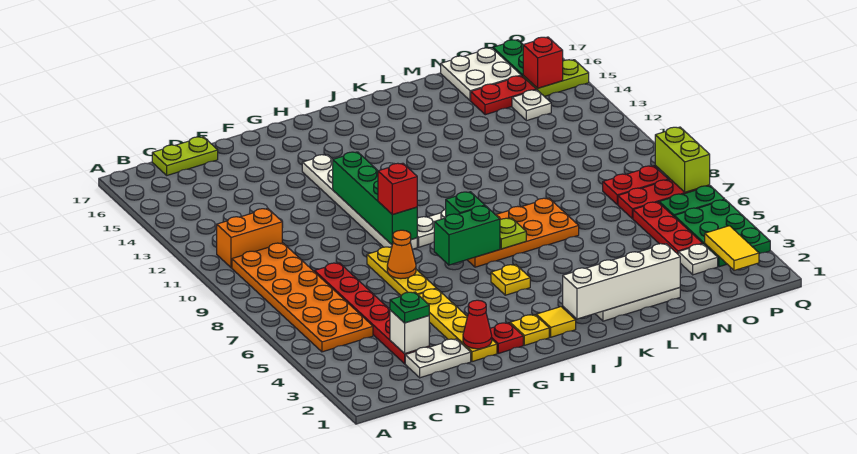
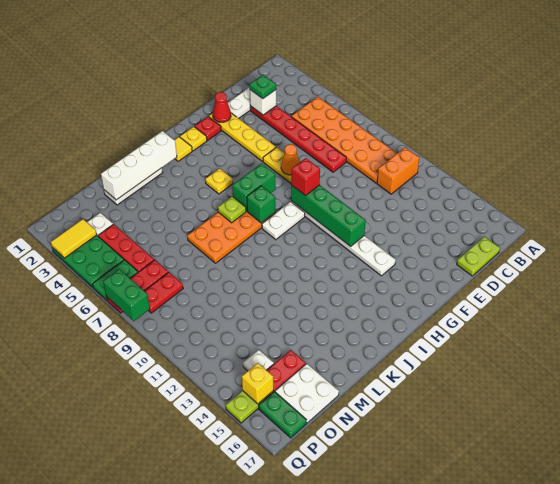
yellow 1x2 tile [705,226,759,270] -> yellow 1x2 tile turned to [51,219,97,258]
red 1x1 brick [523,37,563,88] -> yellow 1x1 brick [242,363,274,404]
lime 1x2 brick [655,127,710,192] -> green 1x2 brick [103,269,150,321]

